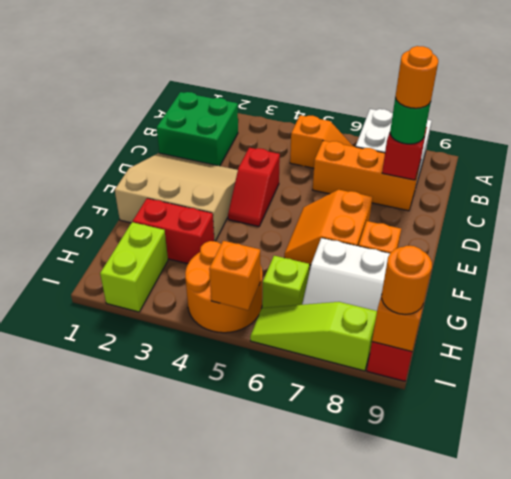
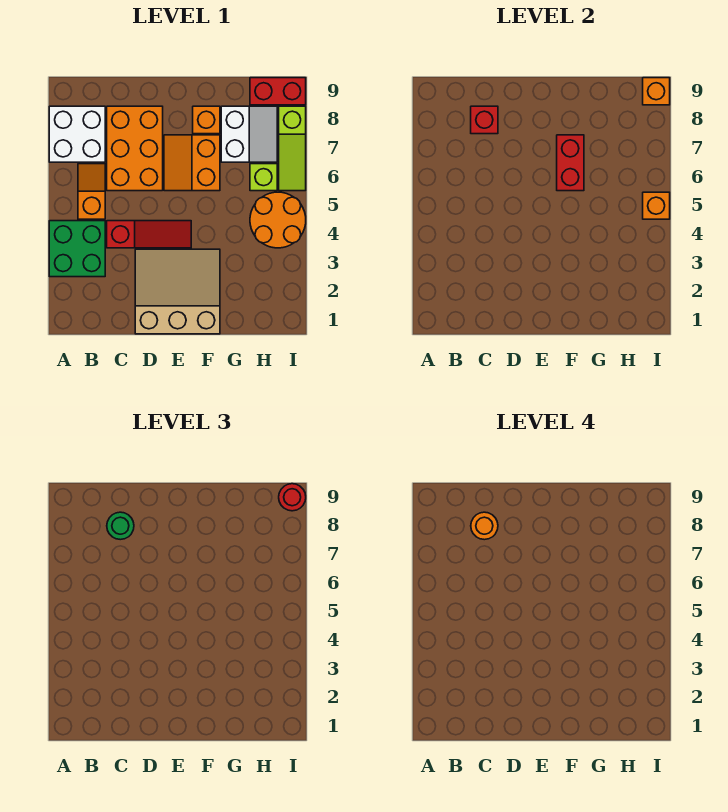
green 2x2 brick [156,92,238,166] -> green 2x2 brick moved to [49,221,105,277]
orange 1x3 brick [313,141,420,211] -> orange 2x3 brick [107,106,163,191]
tan 3x3 slope [115,153,238,241] -> tan 3x3 slope turned to [135,249,220,334]
red 1x2 slope [228,148,280,227] -> red 1x3 slope [107,221,191,248]
orange 2x2 slope [284,190,372,265] -> orange 2x2 slope turned to [164,135,220,191]
red 1x2 brick [133,198,214,264] -> red 1x2 brick moved to [557,135,584,191]
lime 1x2 brick [100,222,168,312] -> none
orange 1x1 round brick [382,246,432,315] -> red 1x1 round brick [279,484,306,511]

